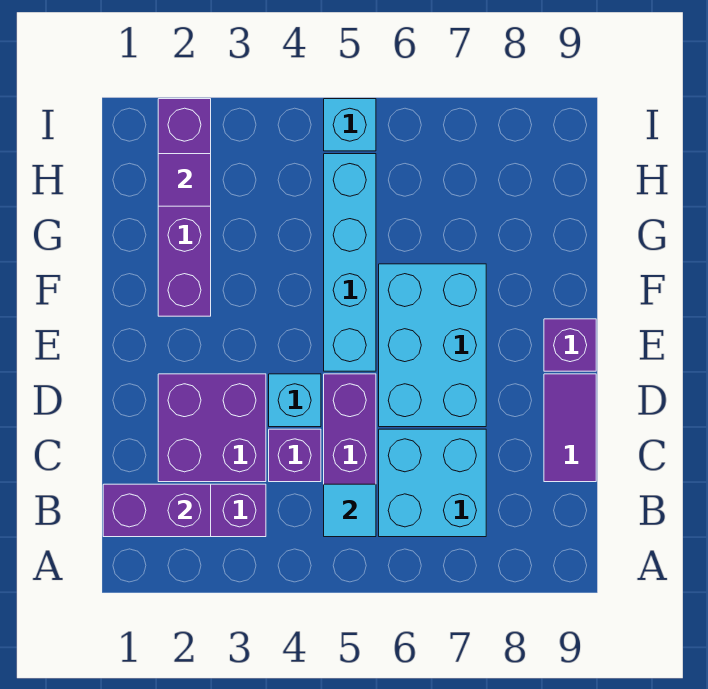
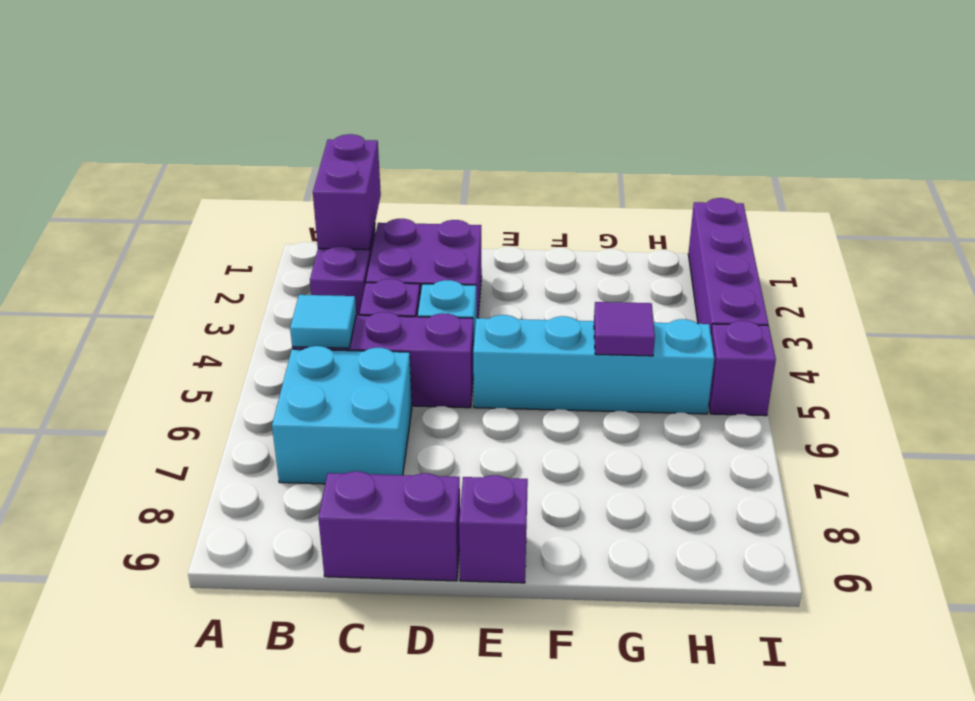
purple 1x2 tile [544,374,596,482] -> purple 1x2 brick [318,471,460,581]
cyan 2x3 brick [379,264,486,427] -> none
purple 1x4 brick [158,99,211,316] -> purple 1x4 brick turned to [688,198,768,332]
purple 1x1 tile [158,154,211,206] -> purple 1x1 tile moved to [594,302,655,356]
cyan 1x1 brick [324,99,376,151] -> purple 1x1 brick [709,321,776,416]

